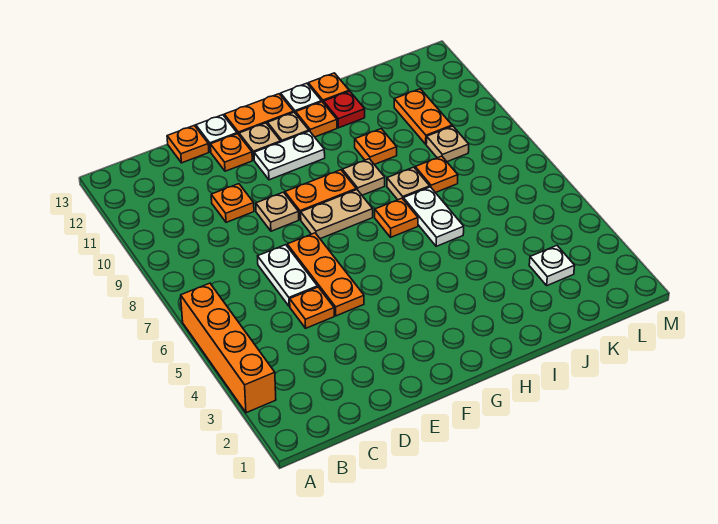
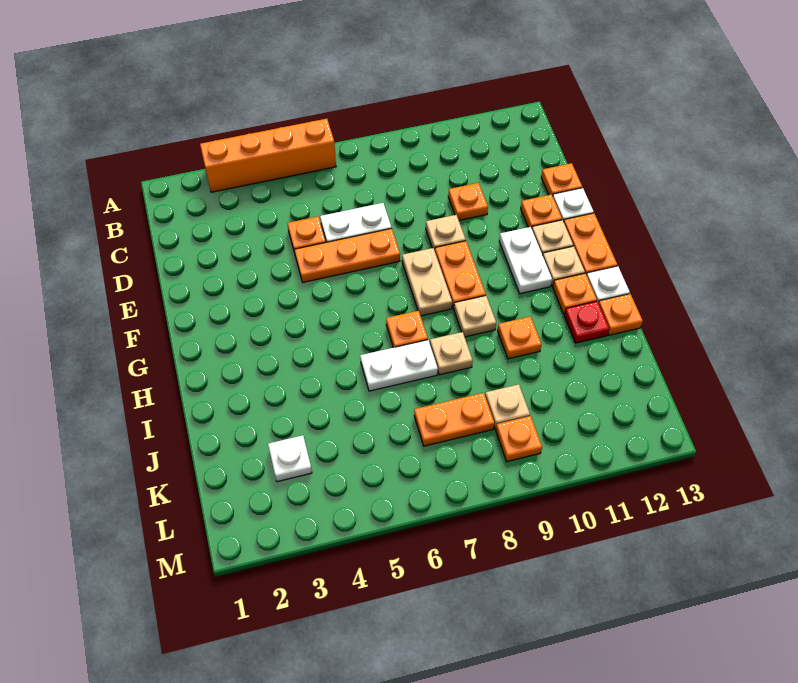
orange 1x1 plate [415,156,458,193] -> orange 1x1 plate moved to [496,416,542,462]
orange 1x2 plate [394,89,452,144] -> orange 1x2 plate moved to [414,393,494,446]

